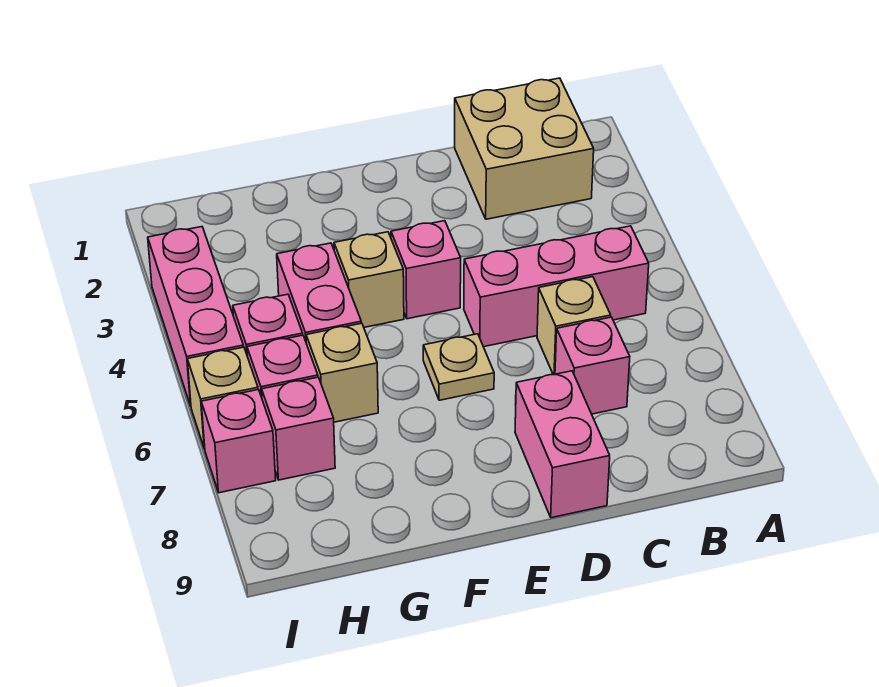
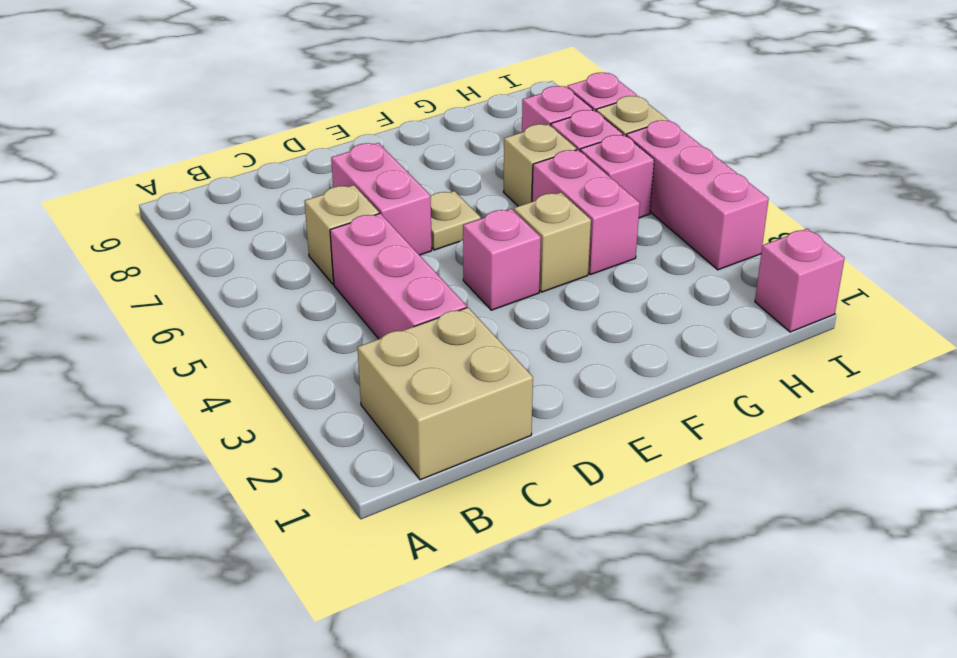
pink 1x3 brick [464,226,649,347] -> pink 1x3 brick turned to [330,213,467,339]
pink 1x1 brick [555,317,630,414] -> pink 1x1 brick moved to [755,229,845,332]
pink 1x2 brick [515,371,610,518] -> pink 1x2 brick moved to [331,143,432,255]

